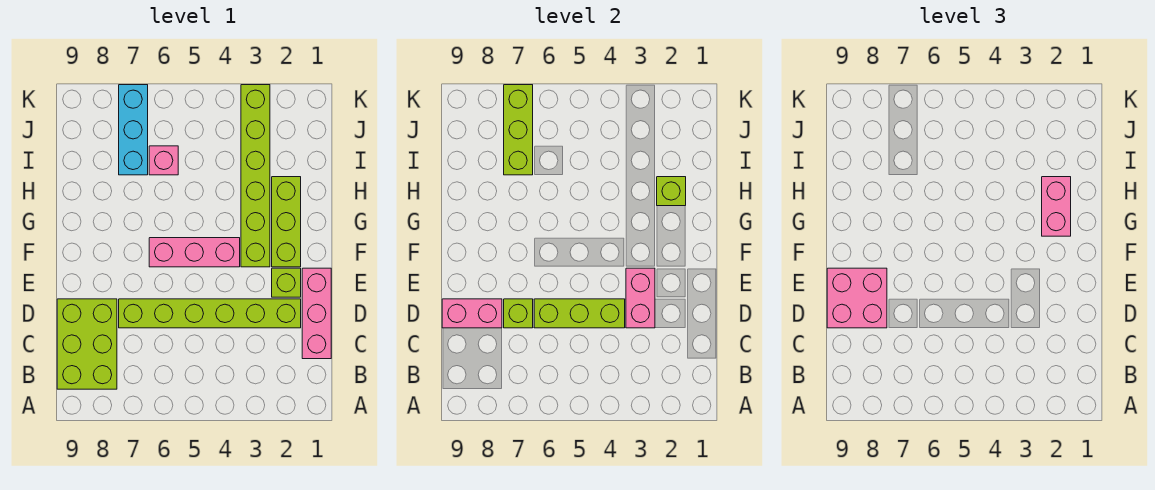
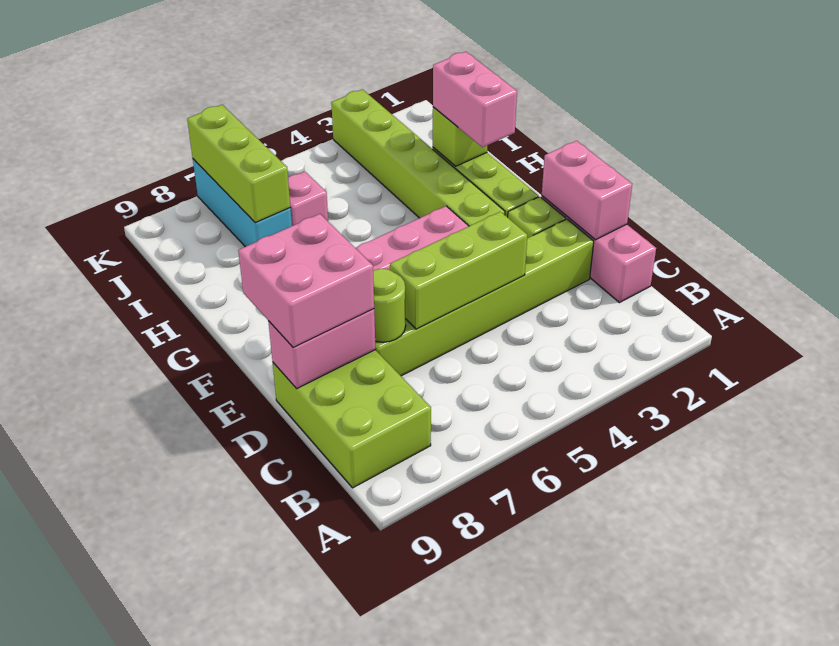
pink 1x2 brick [626,268,655,328] -> pink 1x2 brick moved to [542,141,632,240]
lime 1x1 brick [504,299,533,328] -> lime 1x1 round brick [373,269,406,342]

